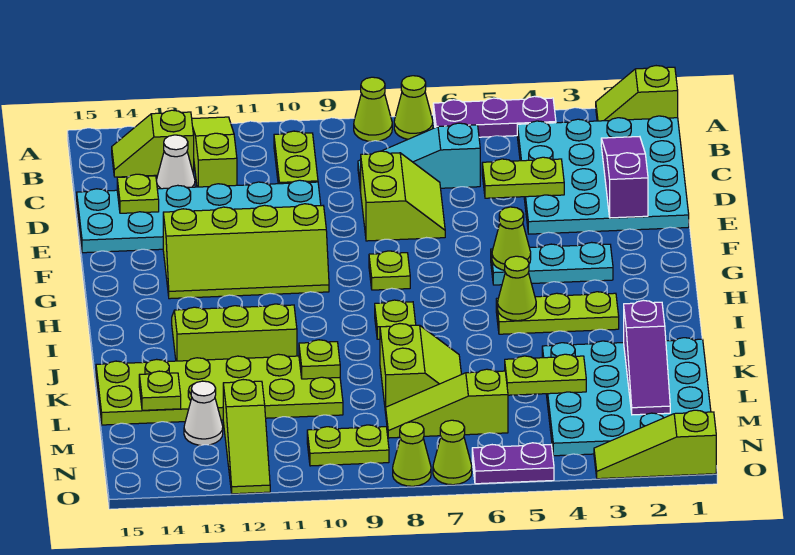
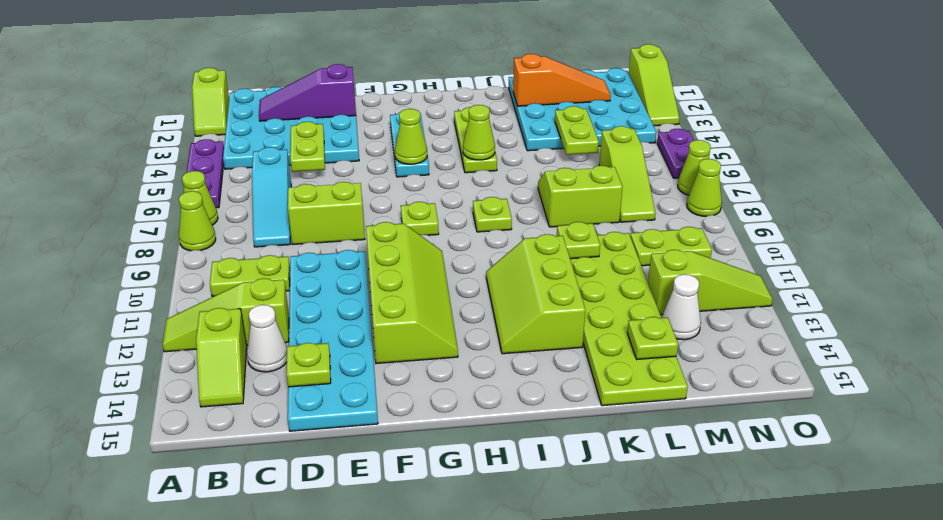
purple 1x3 slope [624,300,670,415] -> orange 1x3 slope [513,54,611,106]
lime 1x2 plate [307,425,389,466] -> lime 1x2 plate turned to [630,226,712,266]

